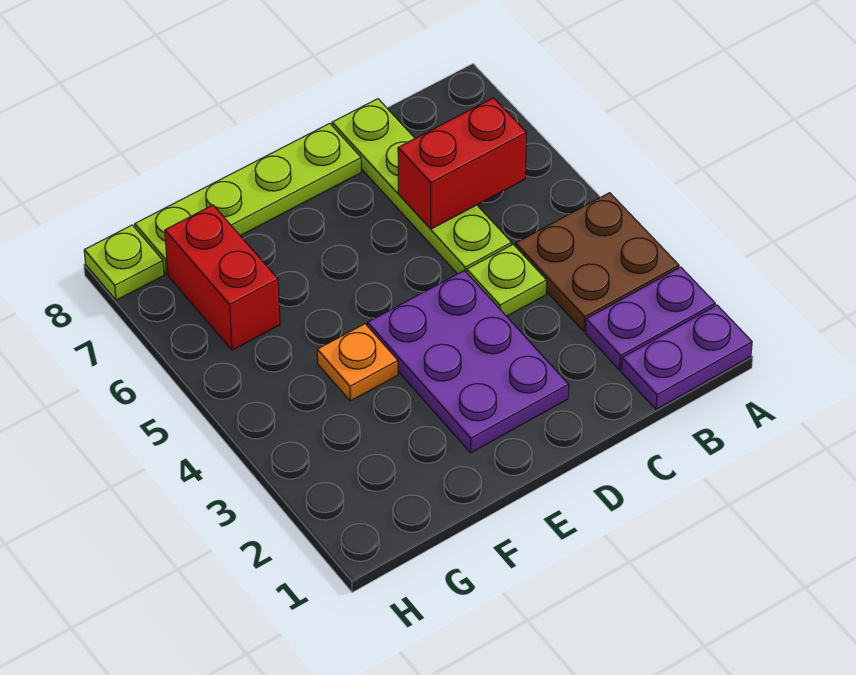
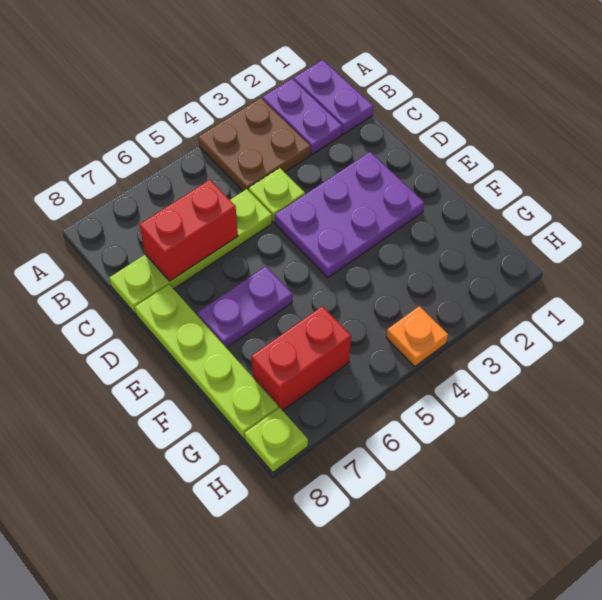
red 1x2 brick [398,98,527,229] -> red 1x2 brick turned to [140,180,238,281]
none -> purple 1x2 plate [197,266,292,348]
orange 1x1 plate [317,324,398,401] -> orange 1x1 plate moved to [386,306,448,367]

